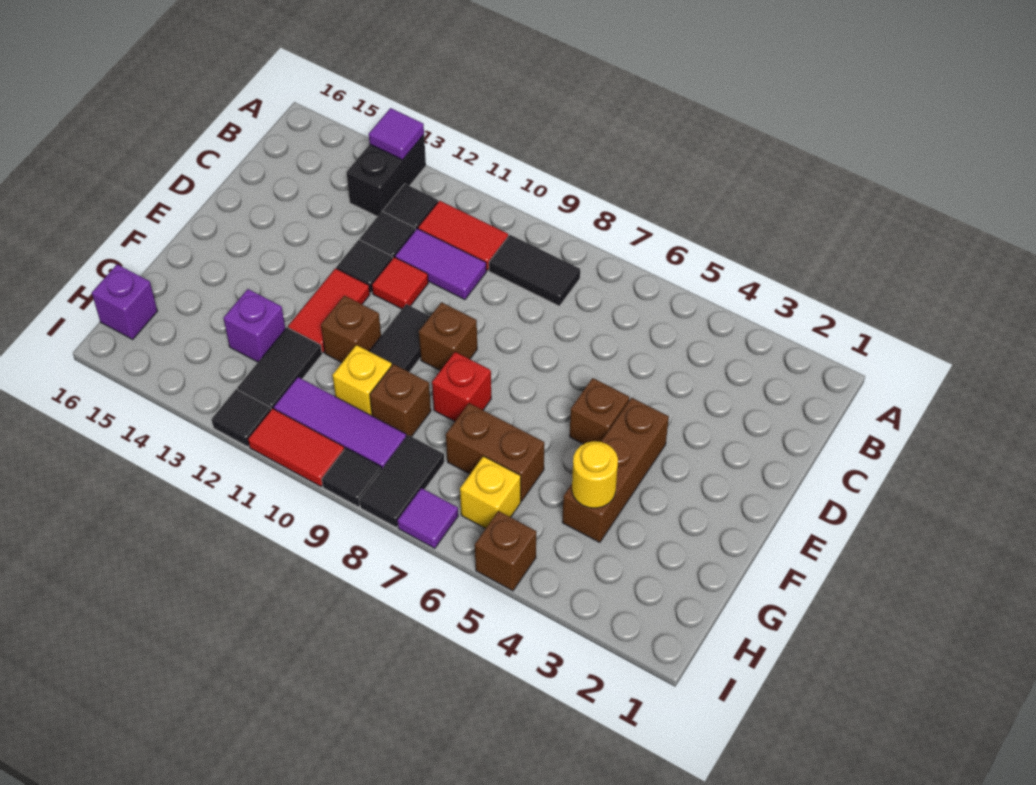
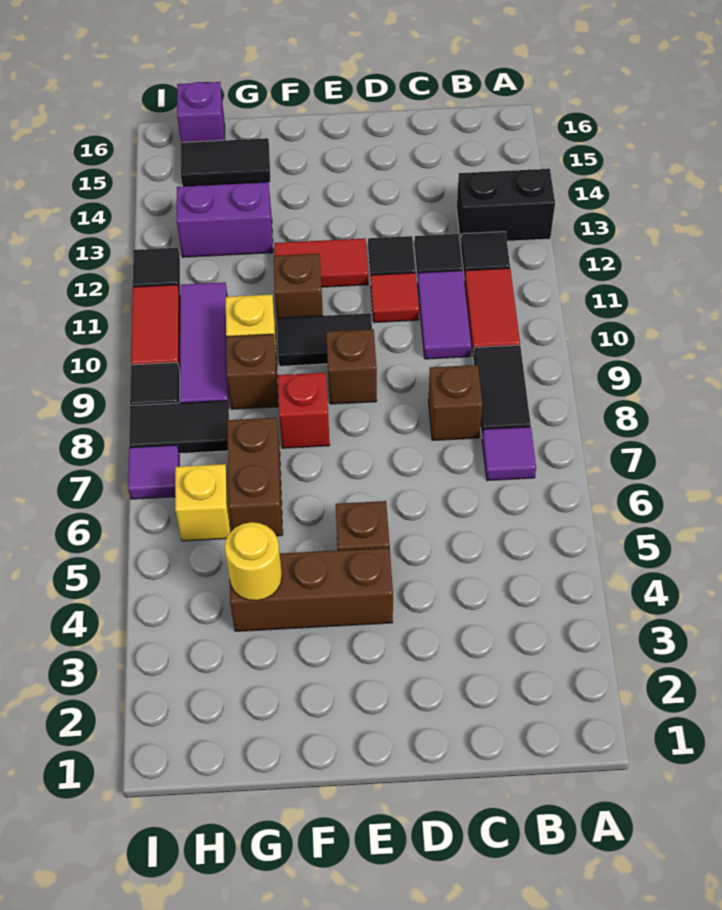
purple 1x1 tile [369,108,424,160] -> purple 1x1 tile moved to [482,427,536,481]
black 1x2 tile [238,328,322,409] -> black 1x2 tile moved to [181,138,271,186]
purple 1x1 brick [224,289,285,362] -> purple 1x2 brick [177,182,273,257]
brown 1x1 brick [475,511,536,591] -> brown 1x1 brick moved to [428,365,482,440]

